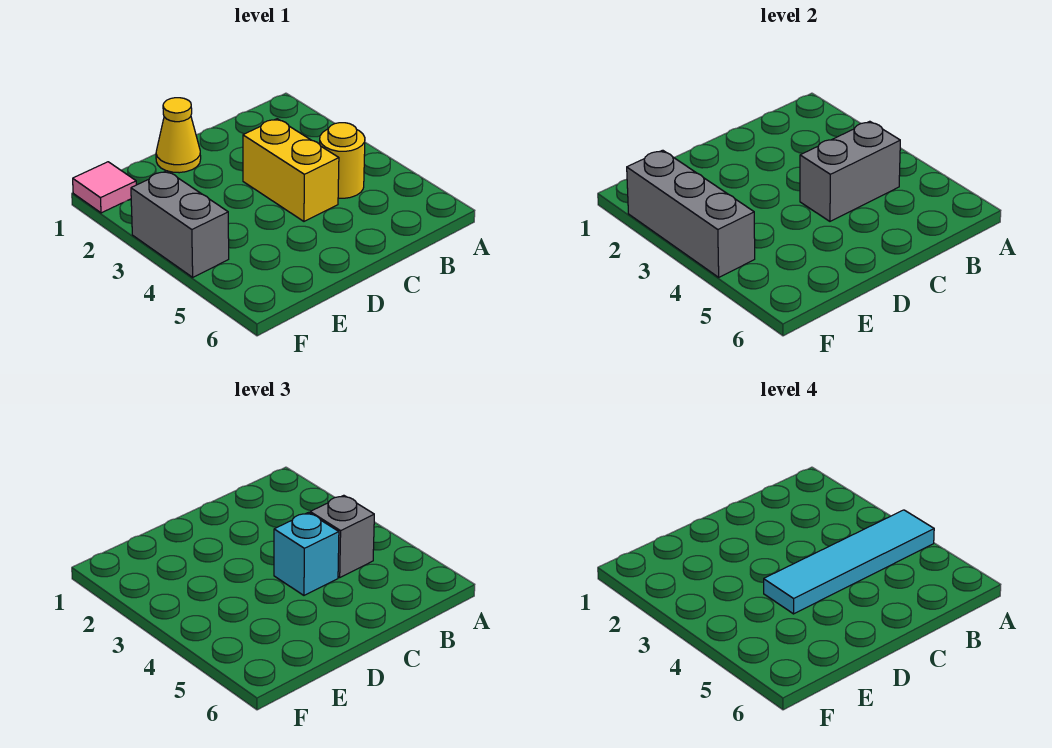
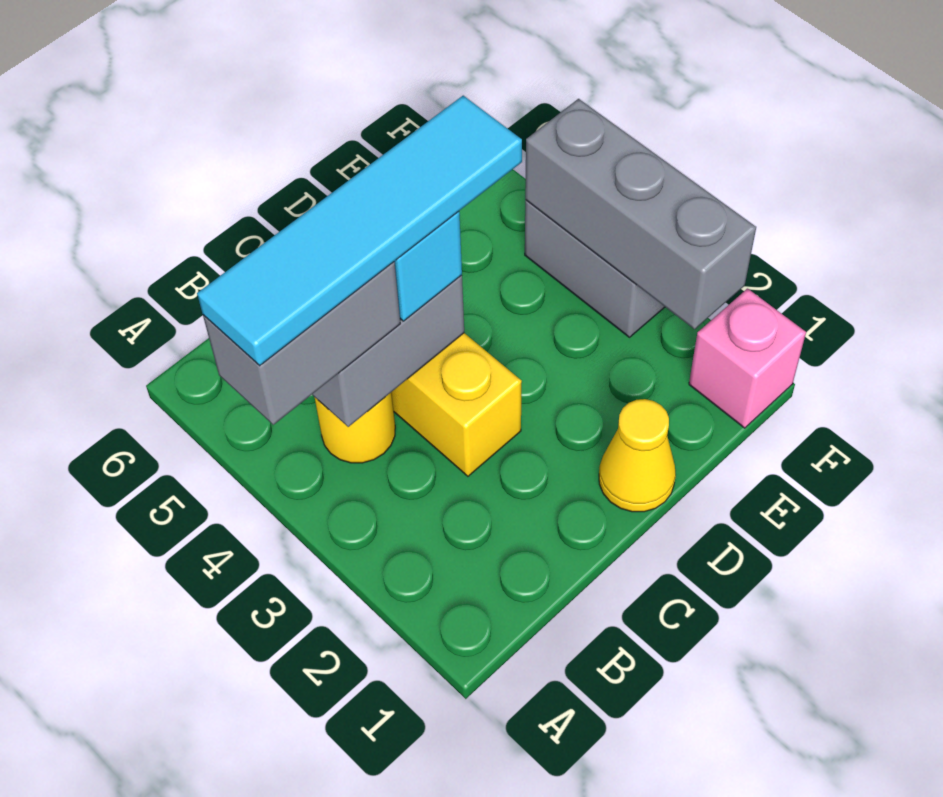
grey 1x1 brick [310,495,374,577] -> grey 1x2 brick [203,262,400,425]
pink 1x1 tile [73,162,136,213] -> pink 1x1 brick [689,289,806,428]

